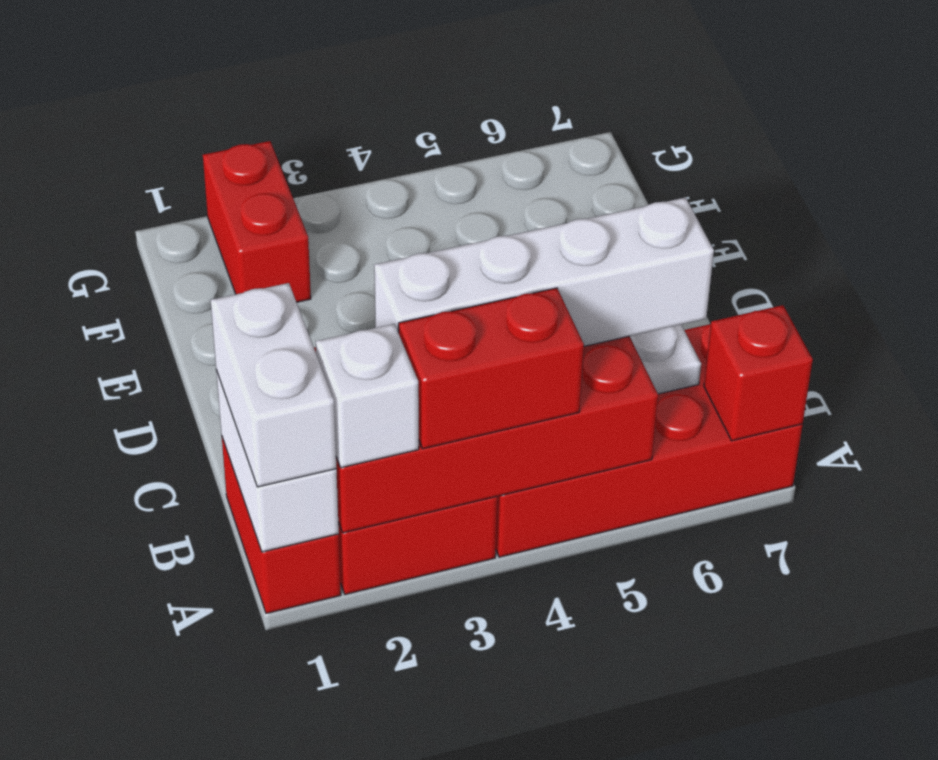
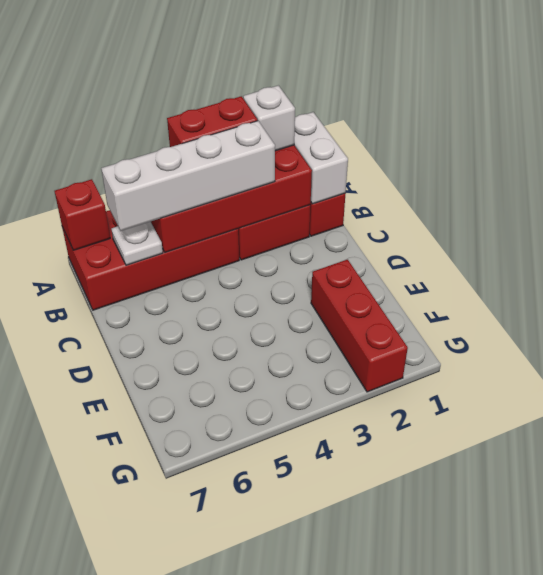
white 1x2 brick [211,283,336,487] -> none
red 1x2 brick [203,141,311,302] -> red 1x3 brick [311,260,408,392]

